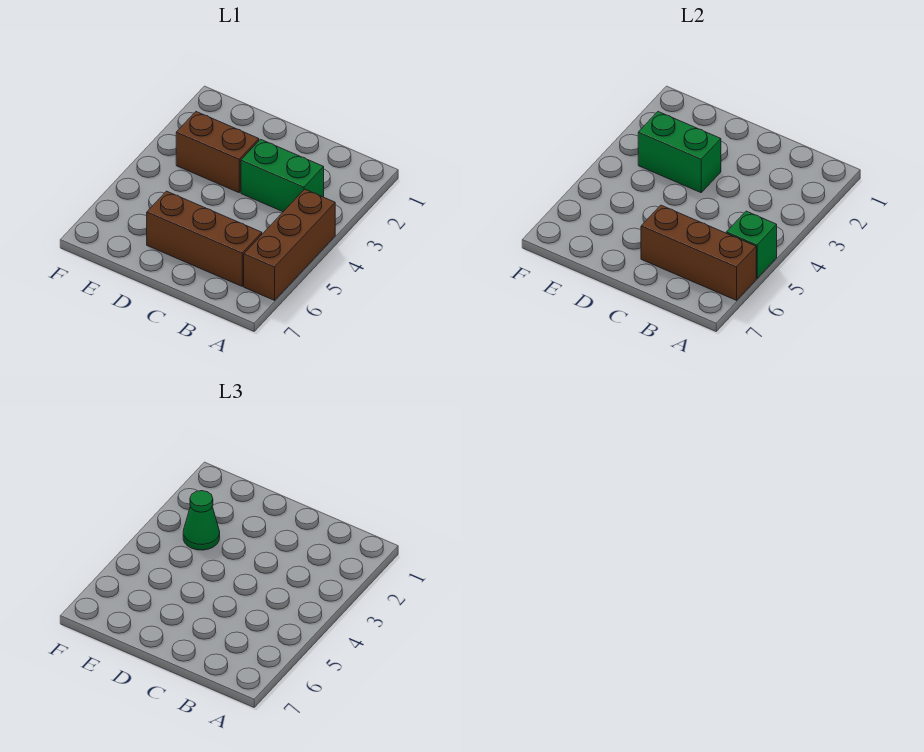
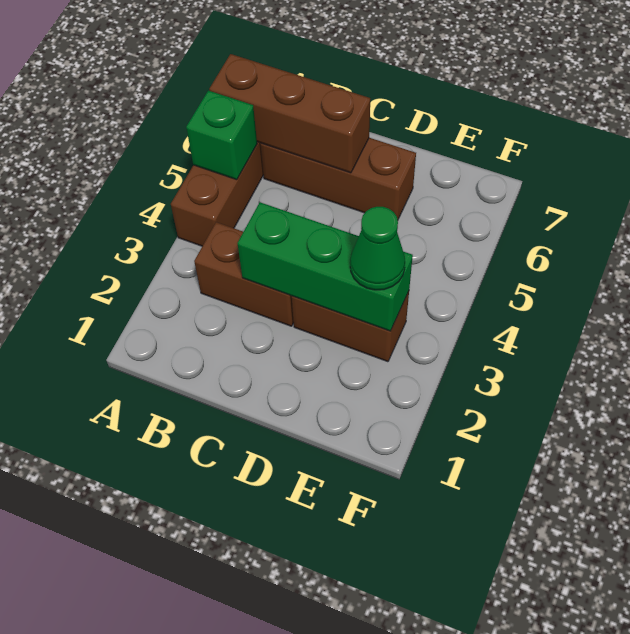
green 1x2 brick [241,139,324,212] -> brown 1x2 brick [194,222,294,326]
green 1x2 brick [638,112,721,193] -> green 1x3 brick [237,202,413,331]

